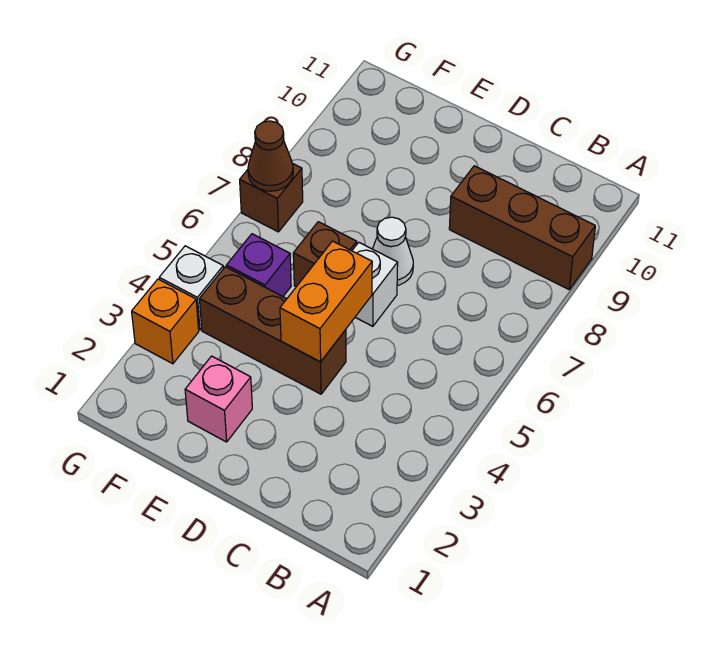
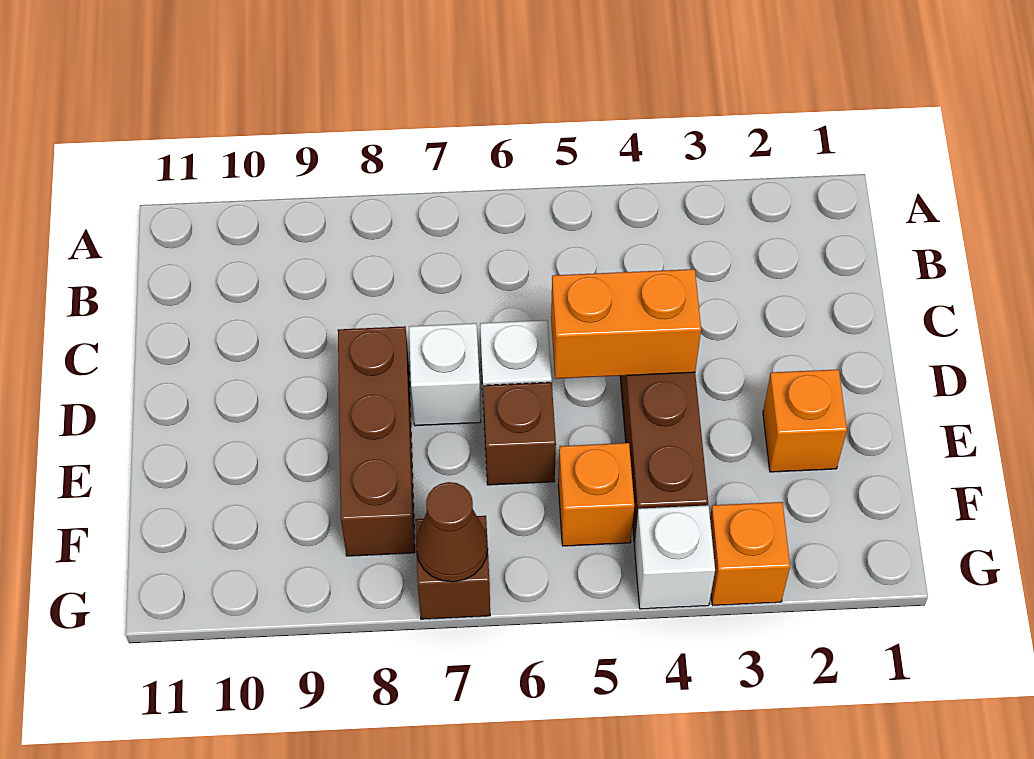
brown 1x3 brick [449,166,595,289] -> brown 1x3 brick moved to [338,326,415,556]
white 1x1 cone [373,217,413,285] -> white 1x1 brick [409,323,481,426]
pink 1x1 brick [185,356,252,442] -> orange 1x1 brick [763,369,847,472]
purple 1x1 brick [226,234,291,296] -> orange 1x1 brick [558,443,634,546]

